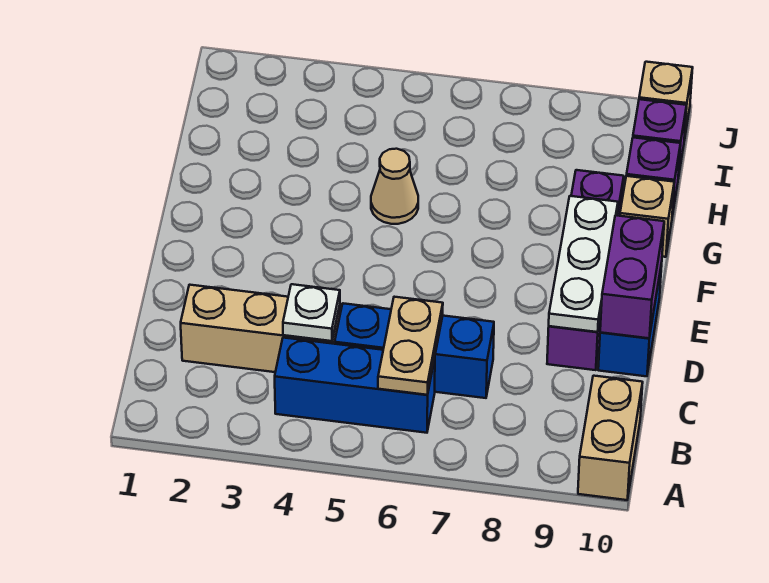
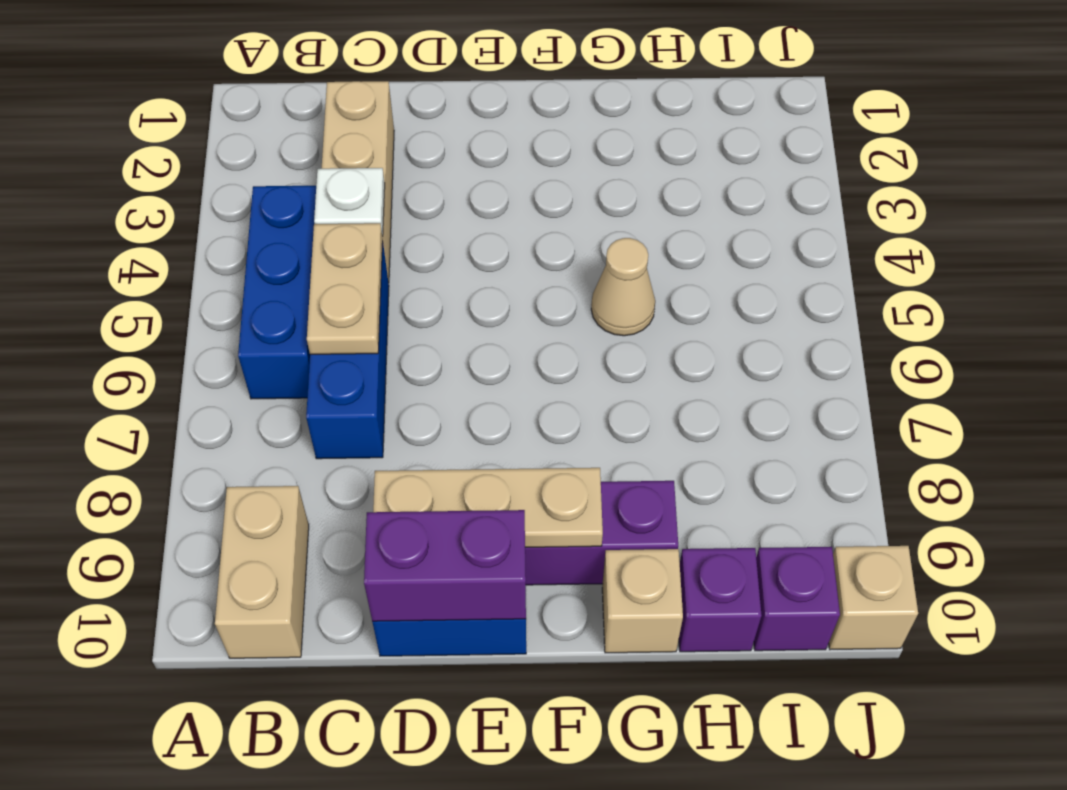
tan 1x2 brick [578,376,643,500] -> tan 1x2 brick turned to [215,486,309,658]
tan 1x2 plate [378,297,443,395] -> tan 1x2 plate turned to [307,223,383,354]
white 1x3 plate [549,196,618,332] -> tan 1x3 plate [373,468,603,547]

